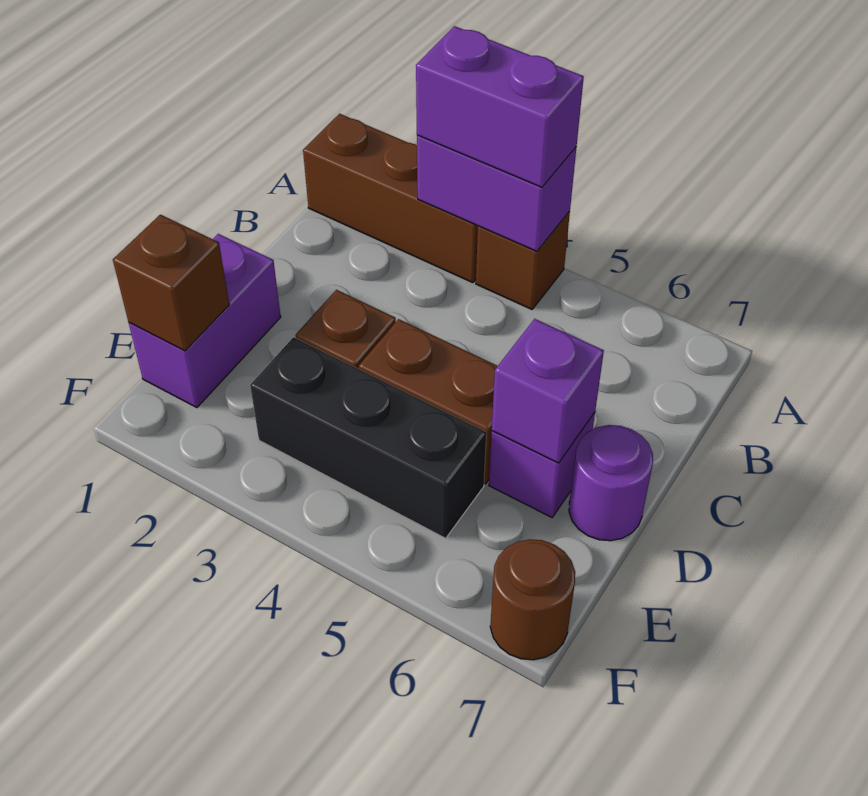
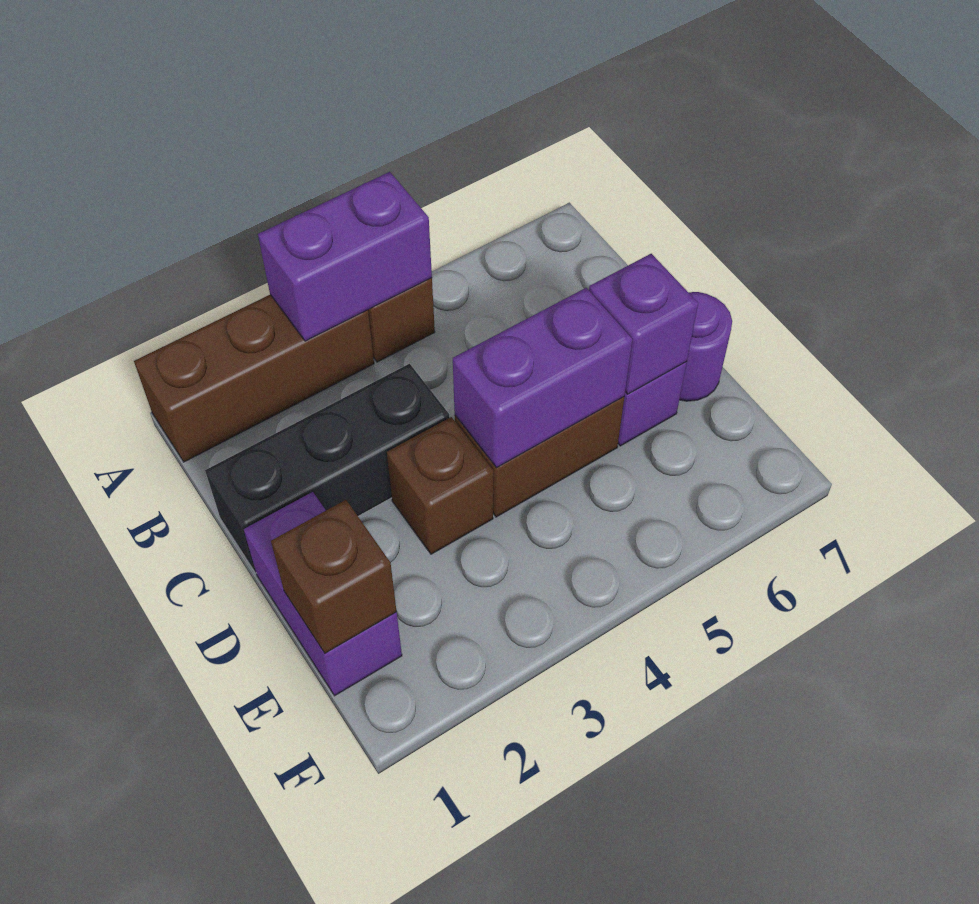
purple 1x2 brick [416,26,584,187] -> purple 1x2 brick moved to [453,288,632,467]
black 1x3 brick [250,337,486,538] -> black 1x3 brick moved to [205,364,450,573]
brown 1x1 round brick [490,539,575,660] -> none

